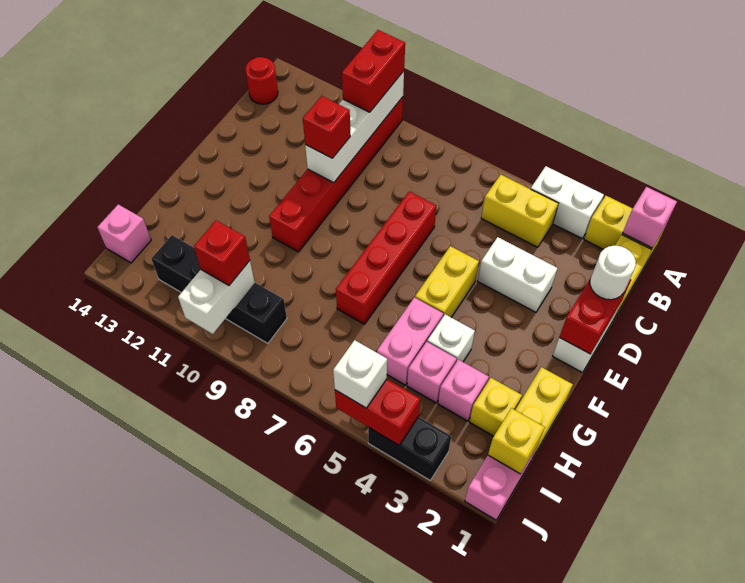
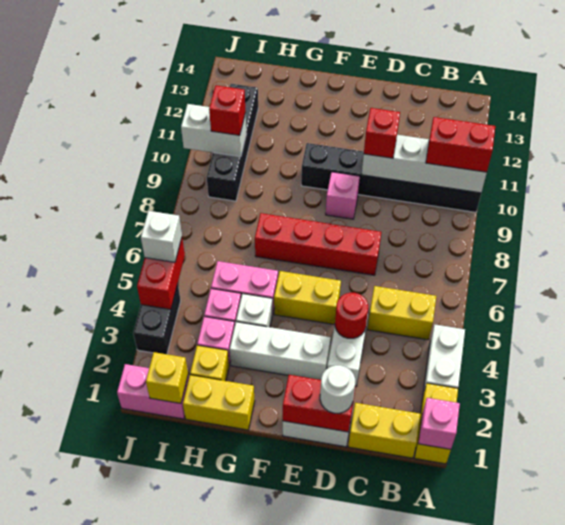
red 1x6 brick [269,97,403,252] -> black 1x6 brick [301,143,481,212]
yellow 1x2 brick [481,175,558,247] -> yellow 1x2 brick turned to [368,286,436,340]
red 1x1 round brick [245,57,278,104] -> red 1x1 round brick moved to [335,293,368,338]
none -> white 1x3 brick [230,322,331,380]
pink 1x1 brick [97,204,151,263] -> pink 1x1 brick moved to [326,172,360,219]

